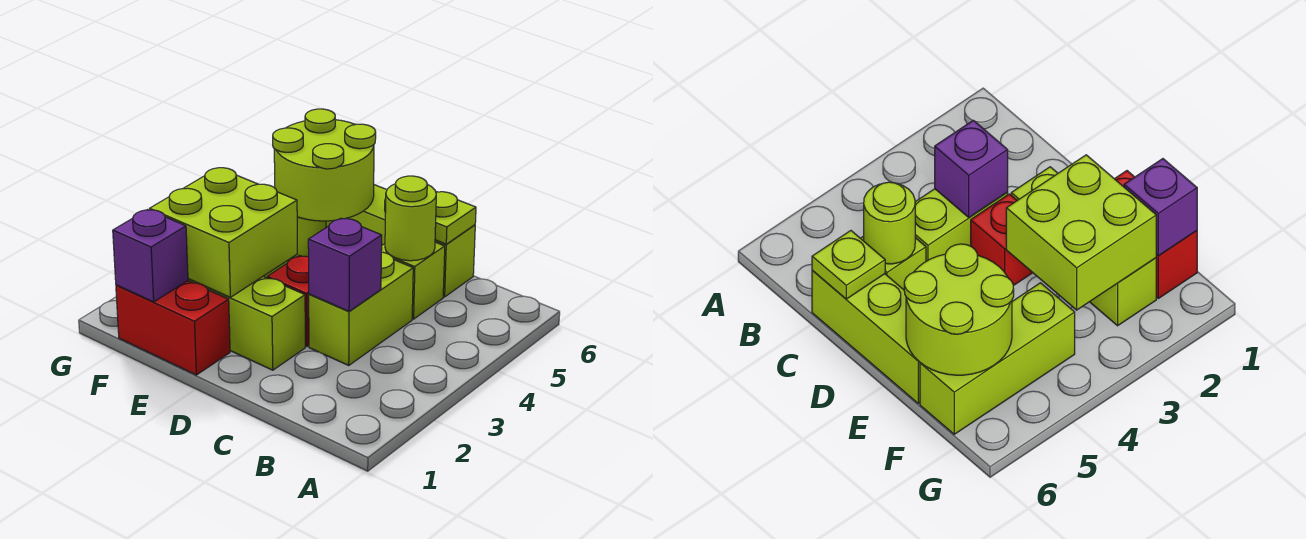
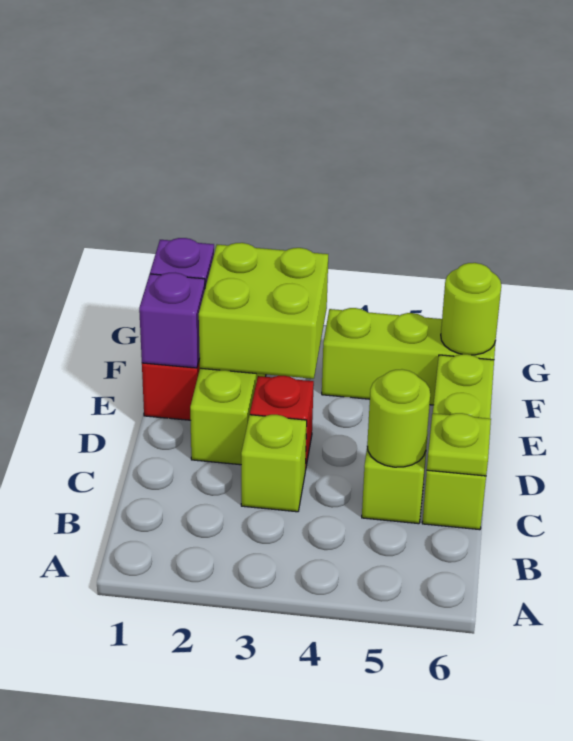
lime 1x2 brick [309,252,413,365] -> lime 1x1 brick [241,415,307,512]
purple 1x1 brick [308,218,382,311] -> purple 1x1 brick moved to [139,273,205,368]
lime 2x2 round brick [273,109,376,221] -> lime 1x1 round brick [441,263,501,355]

